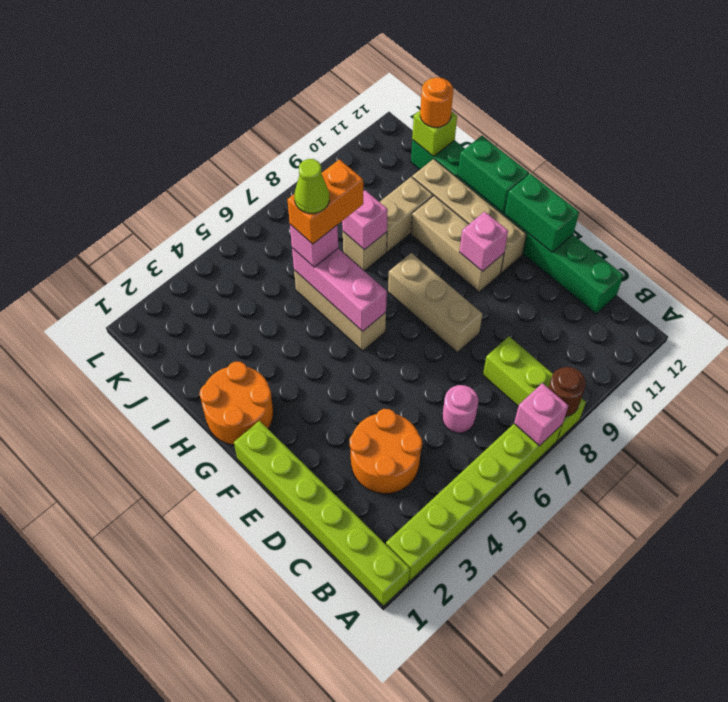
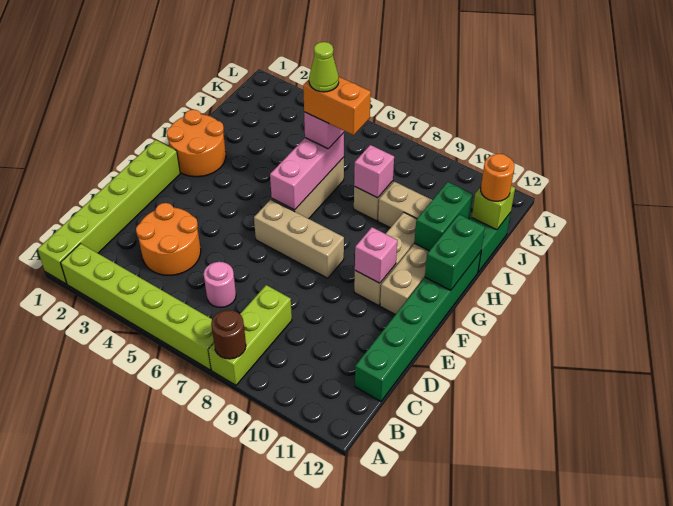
pink 1x1 brick [514,383,569,446] -> none
tan 1x3 brick [388,253,482,352] -> tan 1x3 brick turned to [254,199,344,278]
green 1x2 brick [505,173,579,252] -> green 1x2 brick moved to [414,182,473,251]

